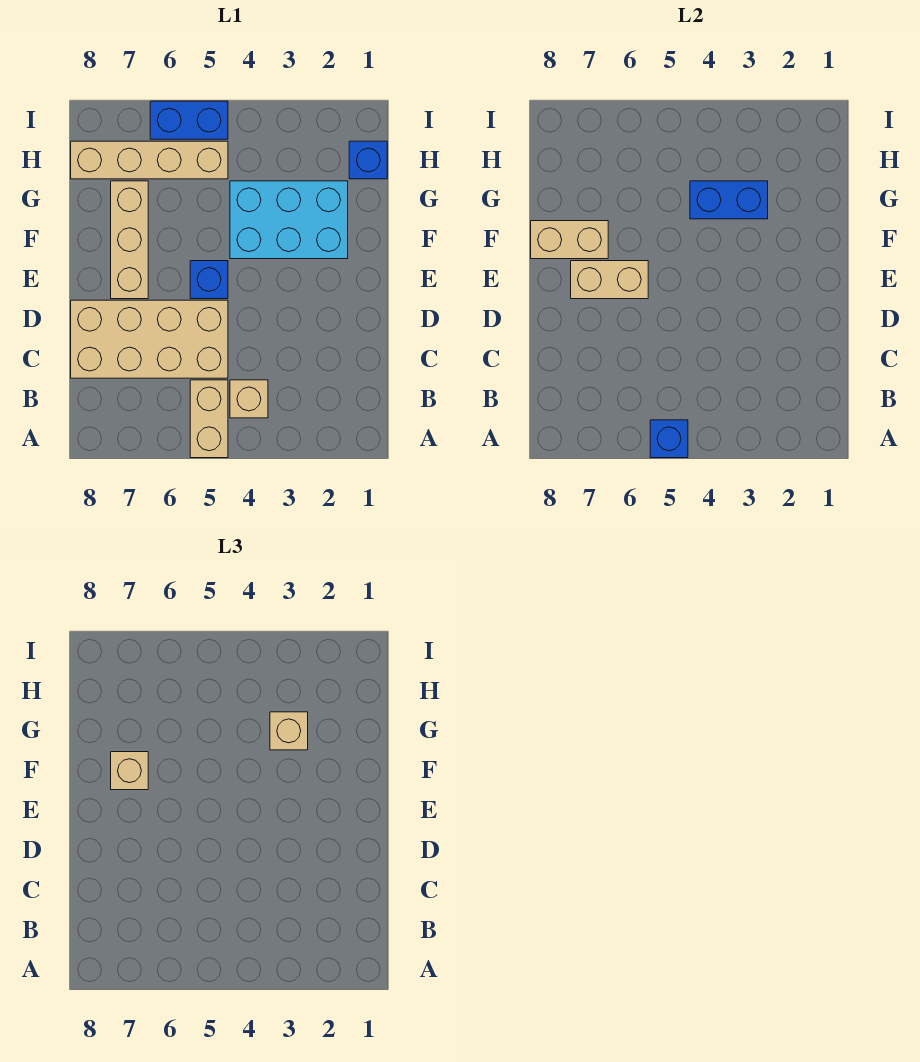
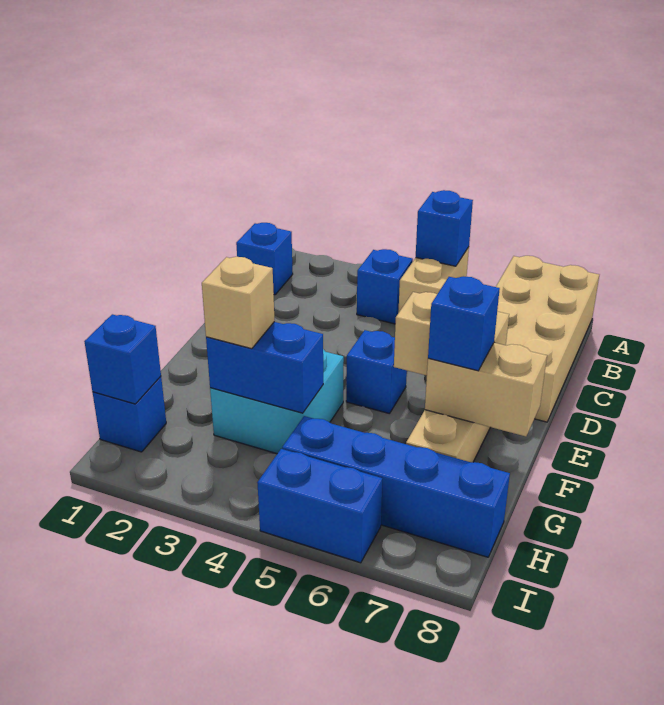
none -> blue 1x1 brick [236,223,293,295]
tan 1x1 brick [230,380,268,418] -> blue 1x1 brick [357,249,413,324]
tan 2x4 brick [71,300,228,378] -> tan 2x4 brick turned to [496,256,599,422]
cyan 2x3 brick [230,181,348,259] -> cyan 2x2 brick [210,349,344,454]
tan 1x1 brick [111,752,148,790] -> blue 1x1 brick [428,276,500,371]
none -> blue 1x1 brick [84,314,161,404]
tan 1x4 brick [71,141,228,179] -> blue 1x4 brick [282,416,510,557]

